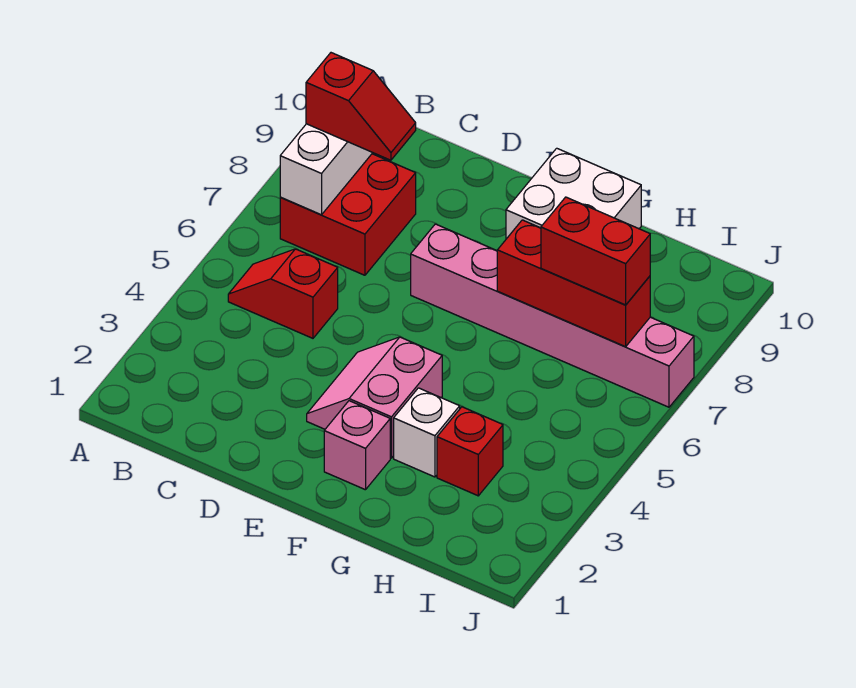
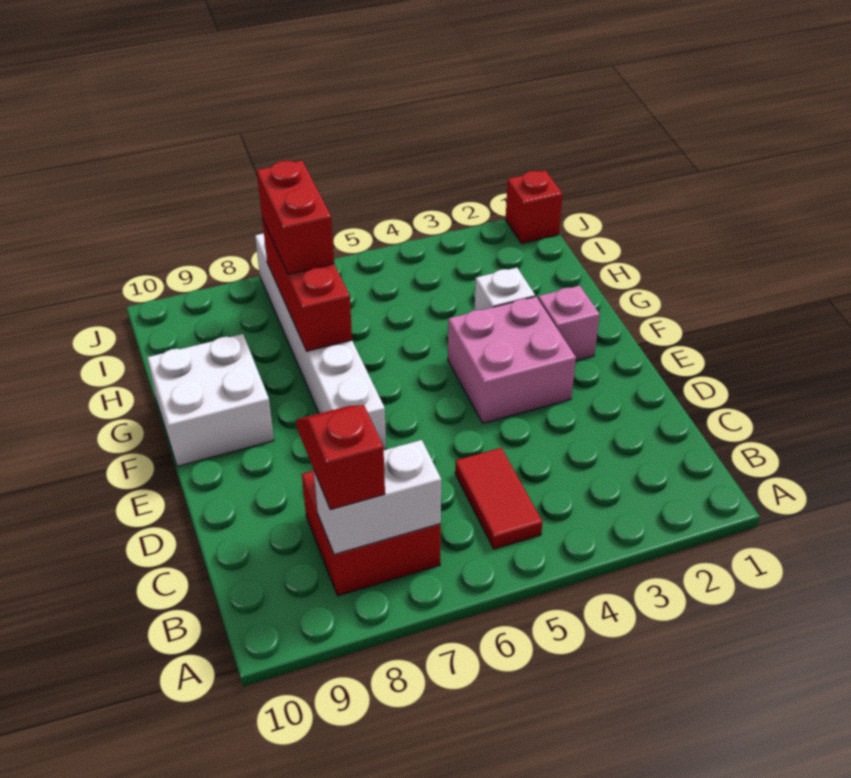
red 1x2 slope [228,249,338,338] -> red 1x2 tile [455,448,543,549]
pink 2x2 slope [307,337,442,458] -> pink 2x2 brick [448,297,576,423]
pink 1x6 brick [411,224,694,407] -> white 1x6 brick [255,233,386,450]
red 1x1 brick [437,407,503,496] -> red 1x1 brick moved to [505,170,563,244]

